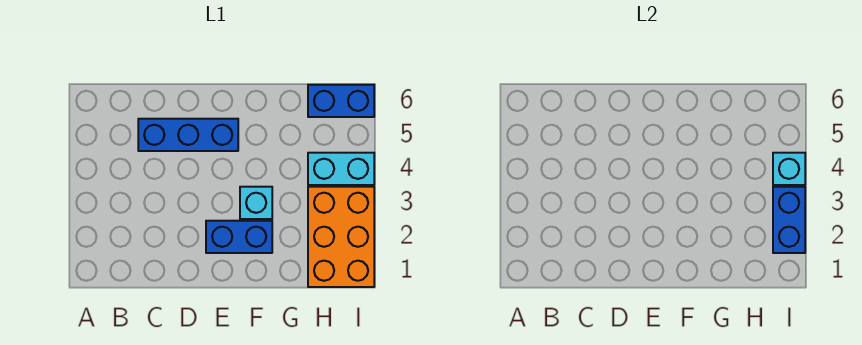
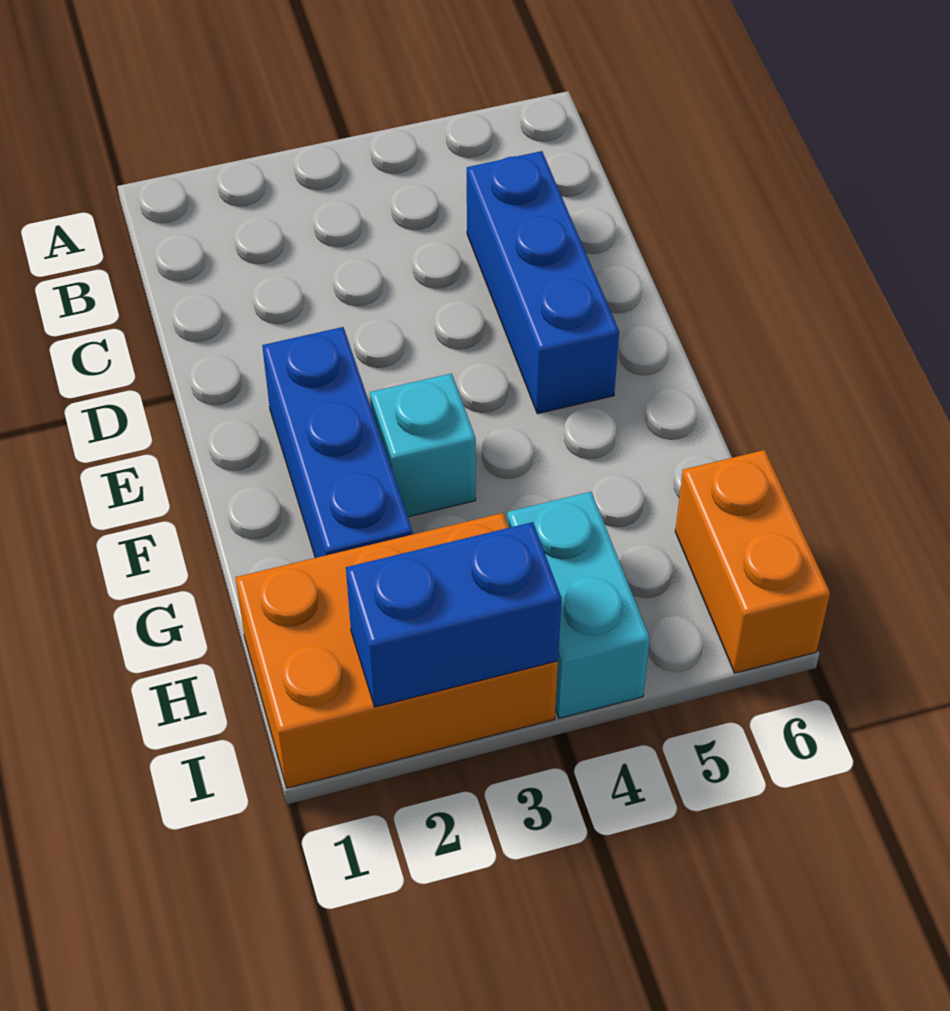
blue 1x2 brick [206,221,272,253] -> blue 1x3 brick [262,327,413,558]
blue 1x2 brick [308,85,374,117] -> orange 1x2 brick [675,450,830,673]
cyan 1x1 brick [773,153,805,185] -> none

